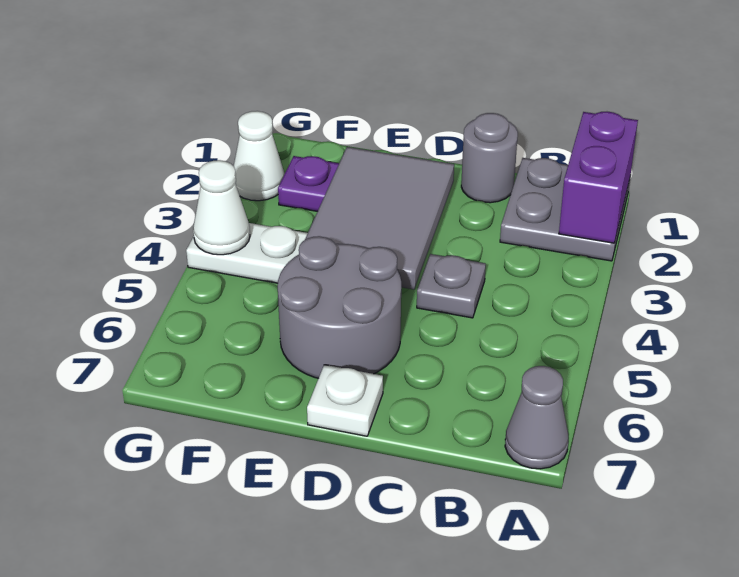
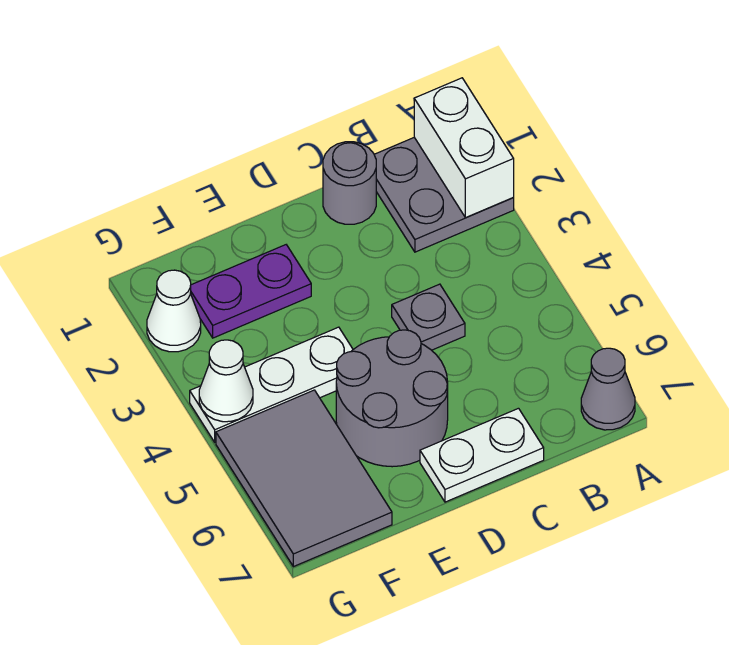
purple 1x2 brick [559,112,638,243] -> white 1x2 brick [414,78,514,218]
grey 2x3 tile [305,147,454,289] -> grey 2x3 tile moved to [216,390,392,567]
white 1x1 plate [307,365,383,436] -> white 1x2 plate [420,408,544,502]

